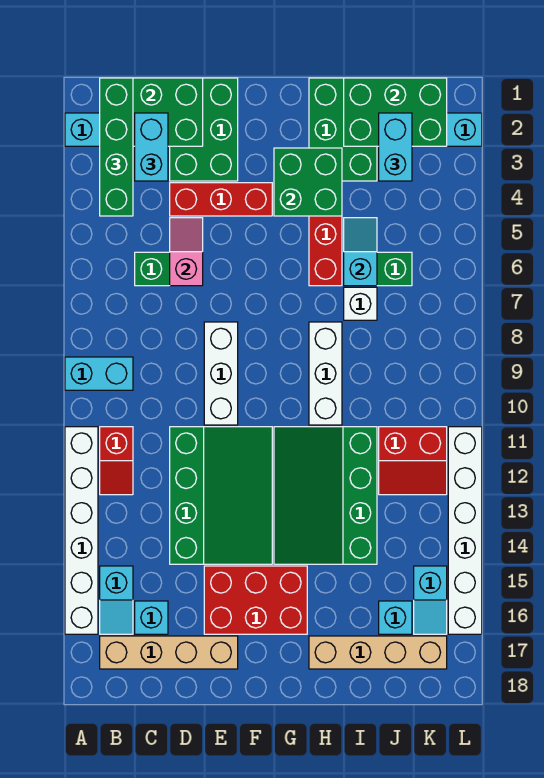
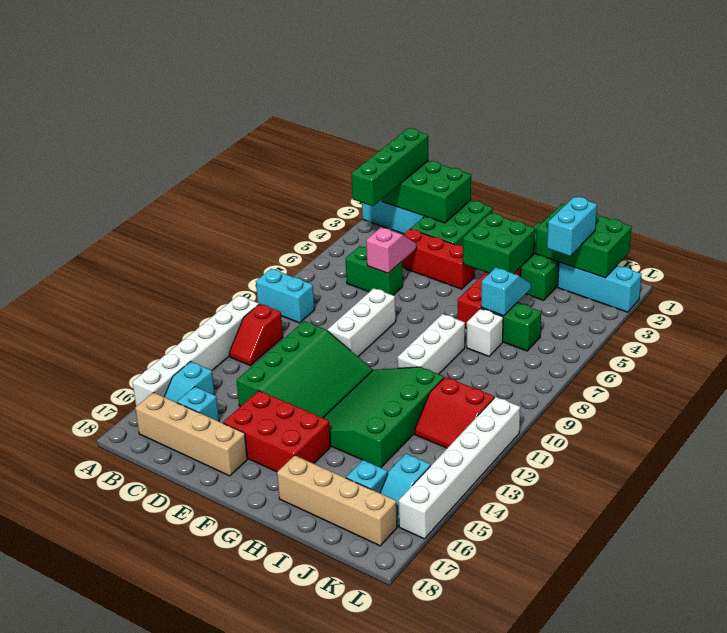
cyan 1x2 brick [135,113,168,181] -> none

